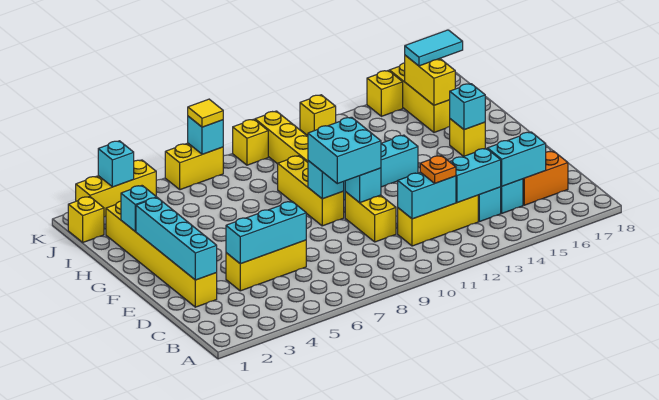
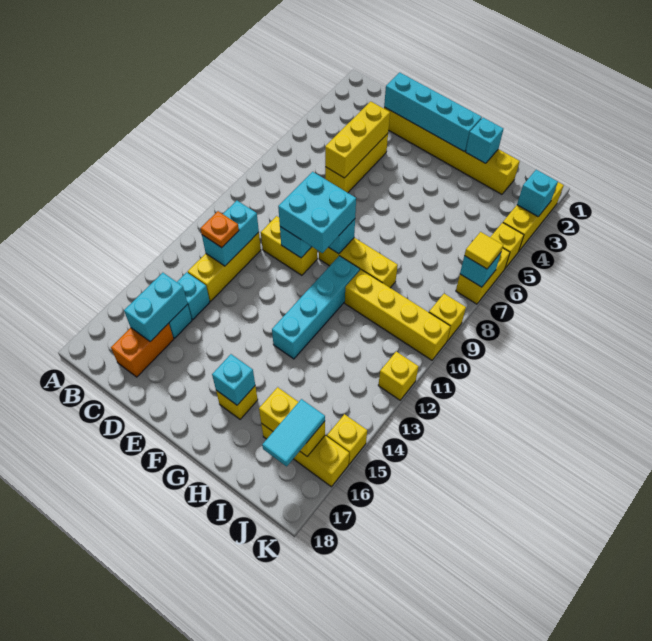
cyan 1x2 brick [450,148,501,203] -> none
cyan 1x3 brick [226,201,306,264] -> yellow 1x3 brick [325,101,390,178]
yellow 1x1 brick [68,197,104,242] -> yellow 1x1 brick moved to [490,223,524,268]

